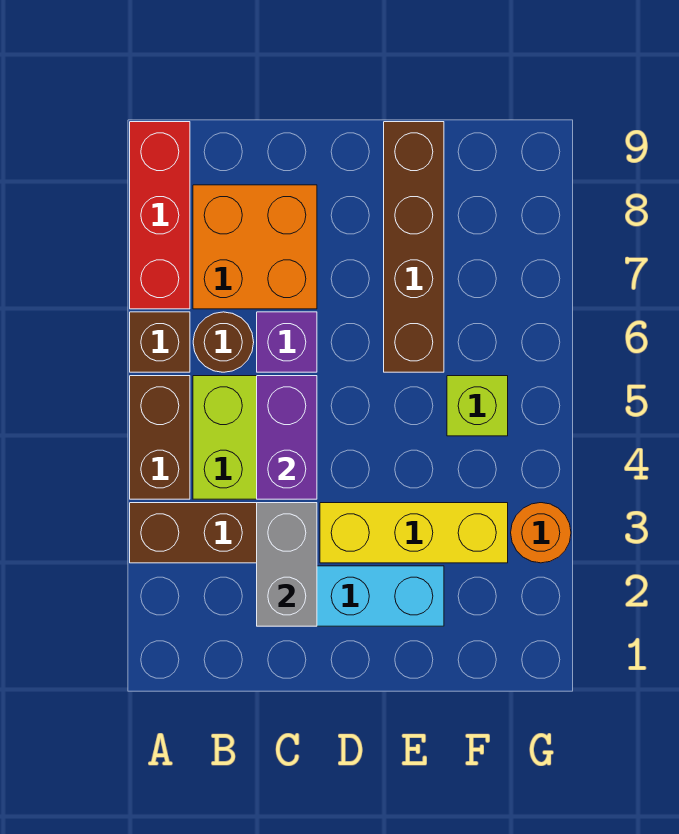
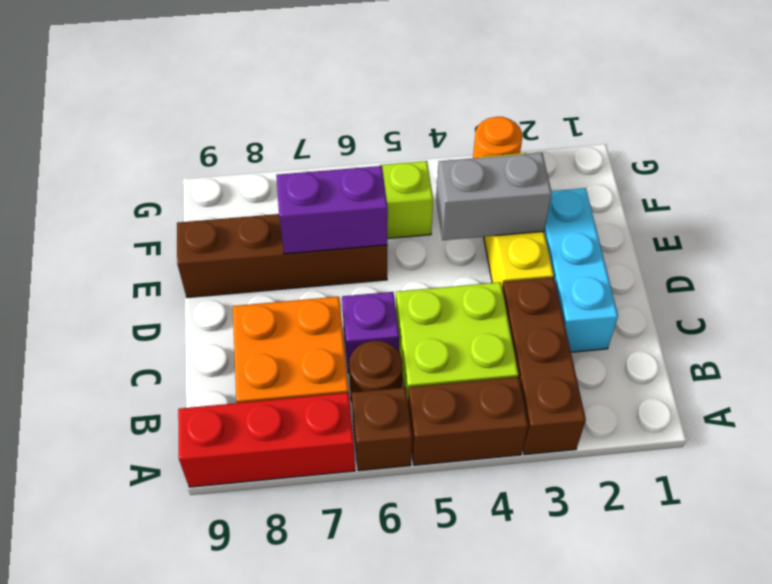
grey 1x2 brick [257,503,317,626] -> grey 1x2 brick moved to [436,153,552,240]
purple 1x2 brick [257,376,317,499] -> purple 1x2 brick moved to [276,166,388,254]

